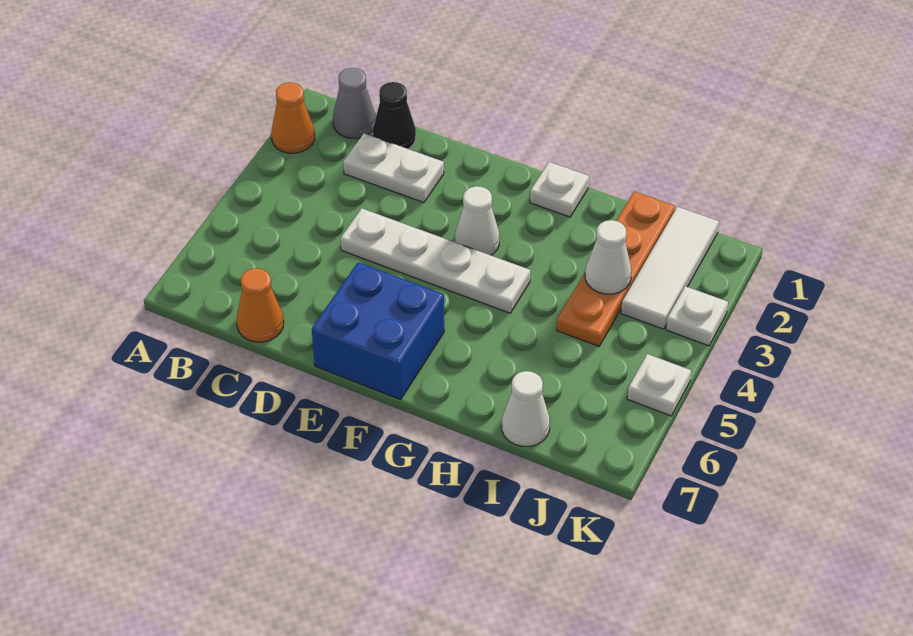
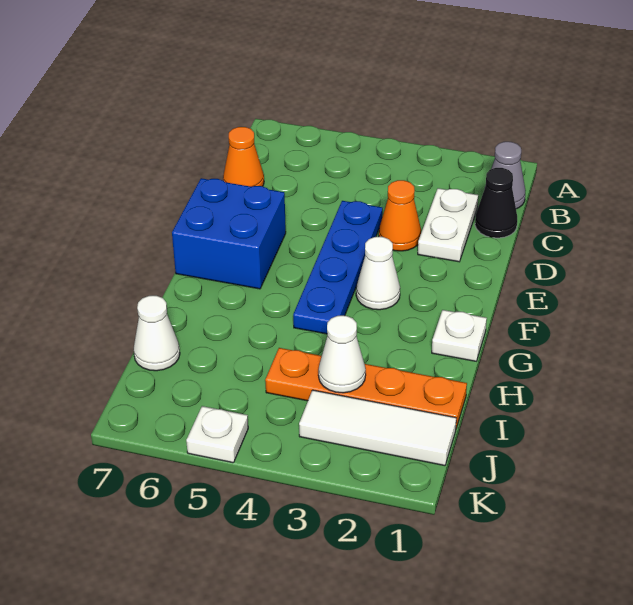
orange 1x1 cone [271,83,315,153] -> orange 1x1 cone moved to [379,180,421,251]
white 1x4 plate [340,208,530,313] -> blue 1x4 plate [293,201,383,334]
white 1x1 plate [666,286,728,346] -> none

